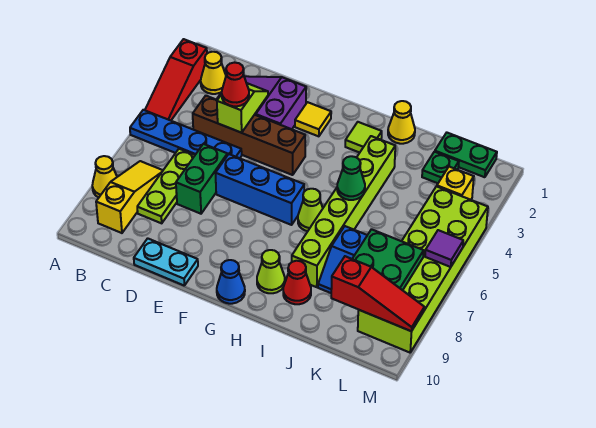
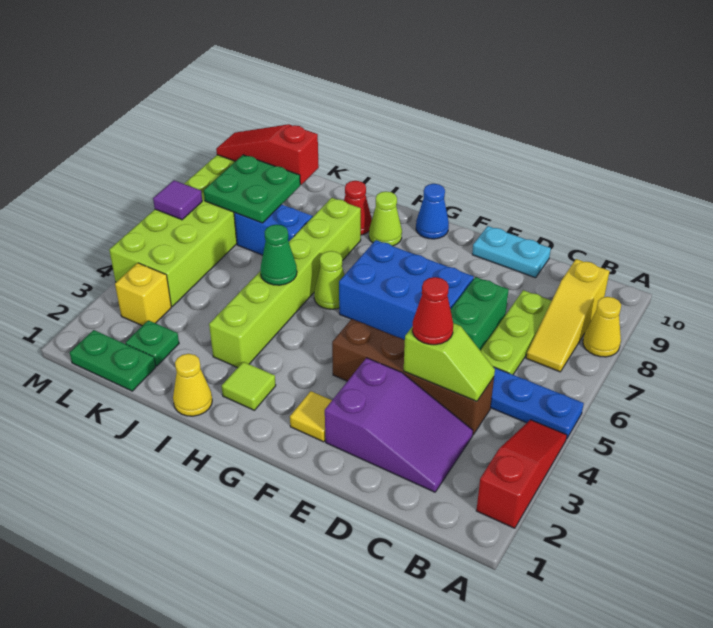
yellow 1x1 cone [201,52,226,94] -> none
lime 1x2 slope [217,83,268,133] -> lime 1x2 slope turned to [404,323,495,401]
blue 1x3 brick [215,154,304,225] -> blue 2x3 brick [339,240,474,340]

